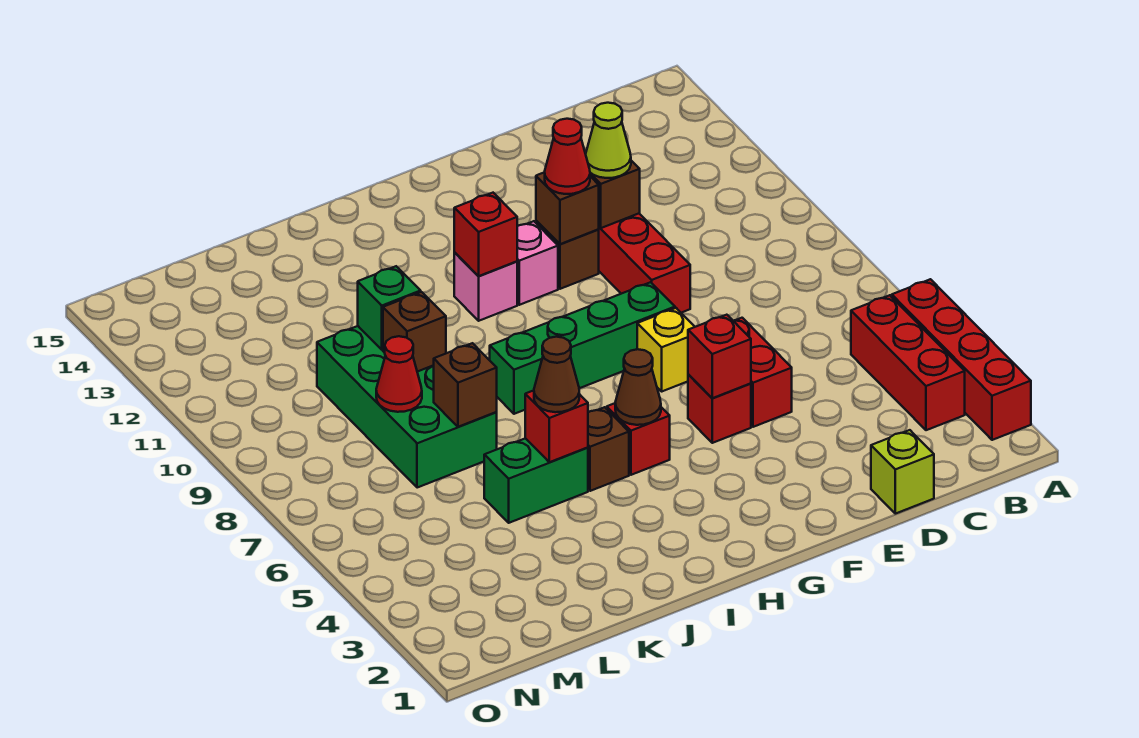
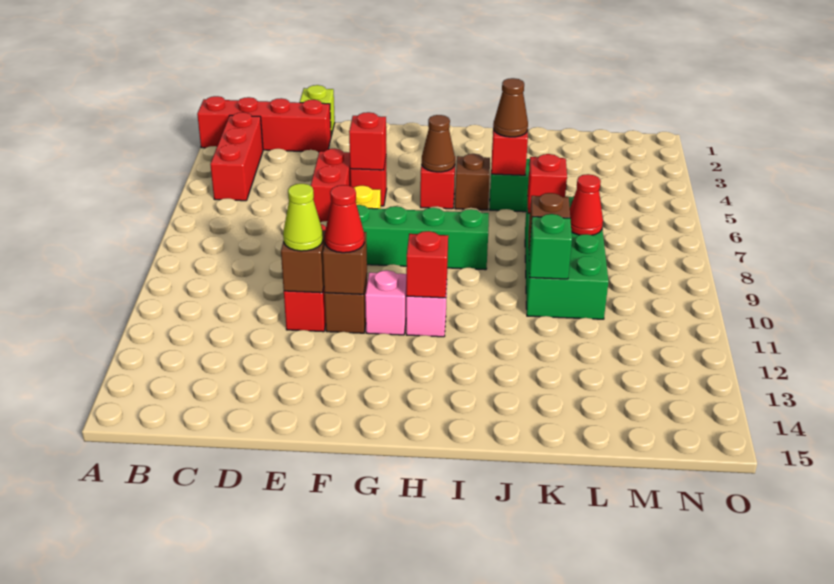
red 1x4 brick [892,279,1031,440] -> red 1x4 brick turned to [197,96,331,152]
brown 1x1 brick [434,343,497,427] -> red 1x1 brick [527,154,567,213]

